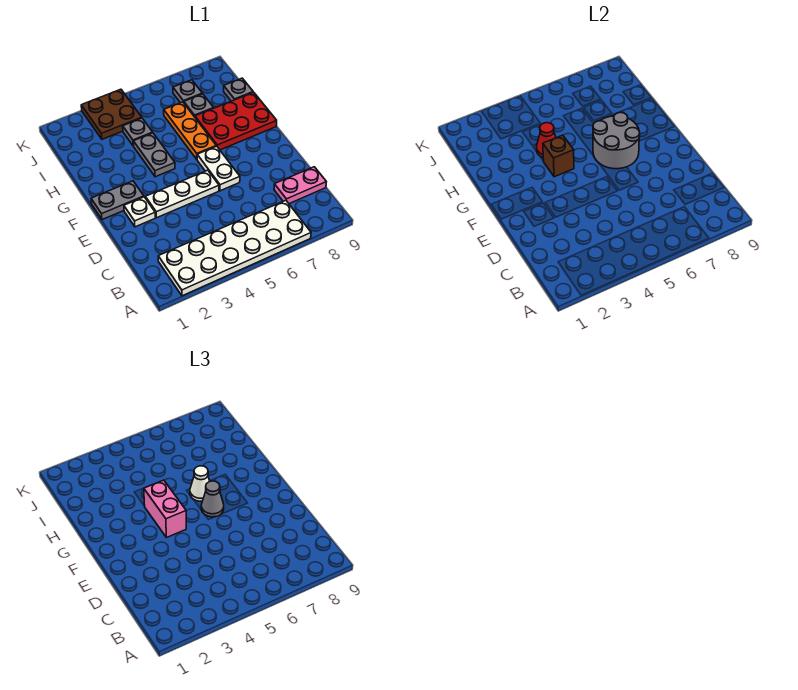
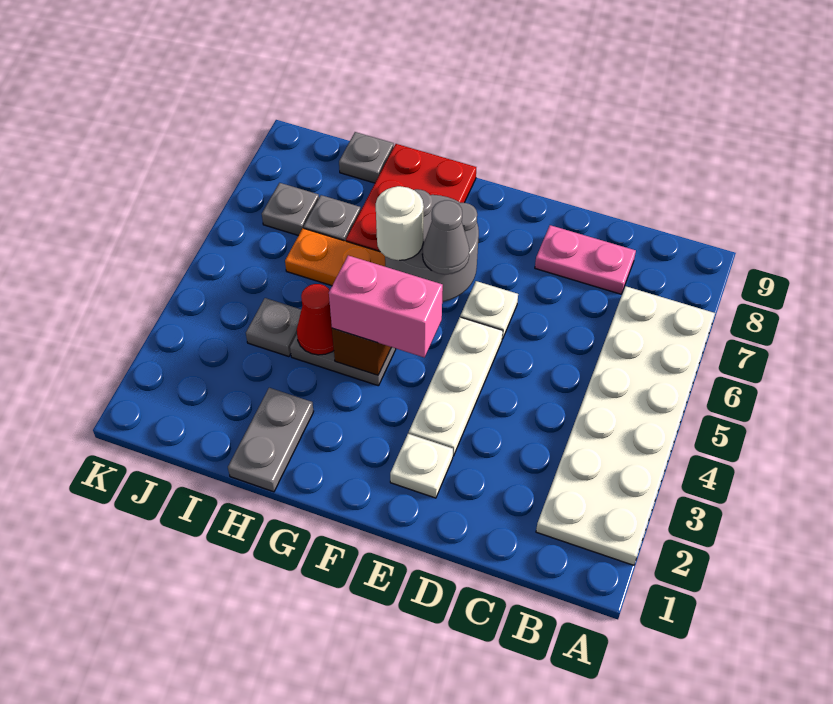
pink 1x2 plate [274,167,326,204] -> pink 1x2 plate turned to [535,225,636,294]
white 1x2 plate [197,146,240,191] -> white 1x1 plate [460,281,518,339]
grey 1x2 plate [91,181,144,220] -> grey 1x2 plate moved to [228,388,314,492]
white 1x1 cone [190,466,210,501] -> white 1x1 round brick [376,186,424,260]
brown 2x2 plate [81,89,142,139] -> none

